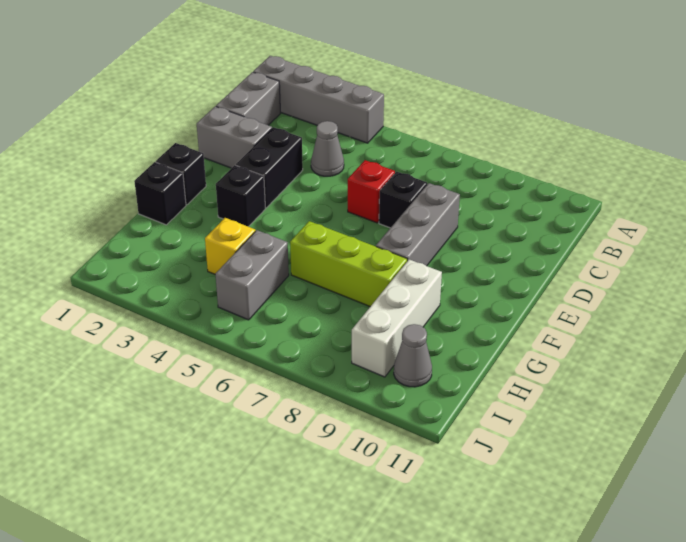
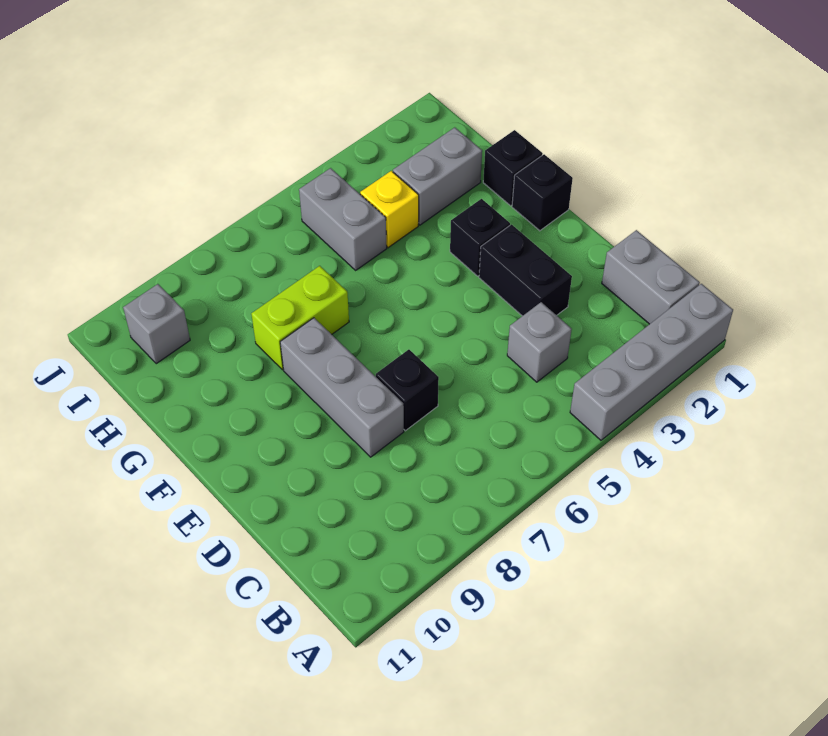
grey 1x1 cone [311,121,344,176] -> grey 1x1 brick [507,302,572,382]
grey 1x2 brick [197,106,272,168] -> grey 1x2 brick moved to [393,127,482,225]
red 1x1 brick [348,160,395,223] -> none
lime 1x3 brick [290,221,407,306] -> lime 1x2 brick [251,266,349,370]
white 1x3 brick [352,259,442,377] -> none
grey 1x1 cone [394,324,432,387] -> grey 1x1 brick [123,284,190,364]

